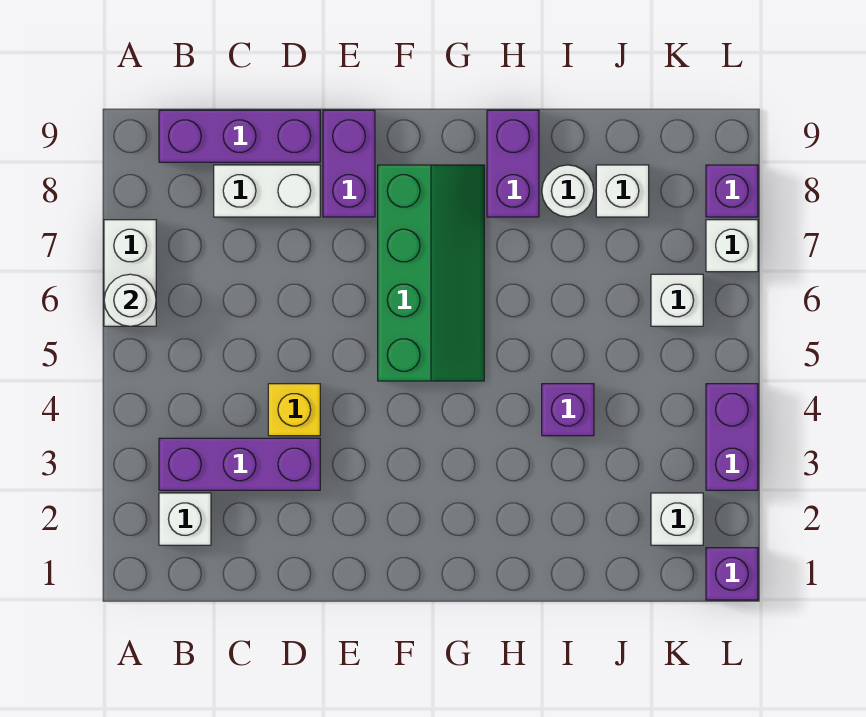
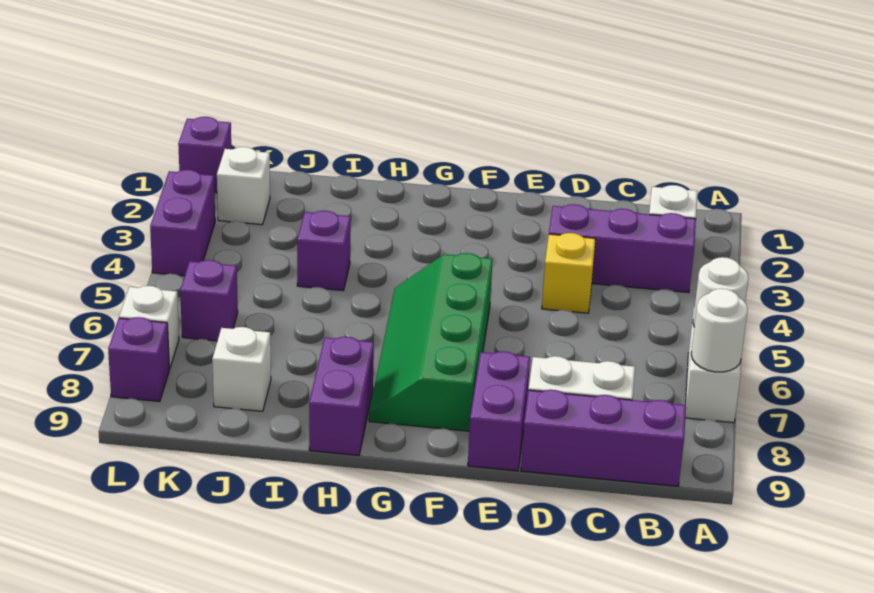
white 1x1 round brick [542,165,594,217] -> white 1x1 round brick moved to [691,289,748,372]
white 1x1 brick [651,274,703,326] -> purple 1x1 brick [180,260,238,341]

